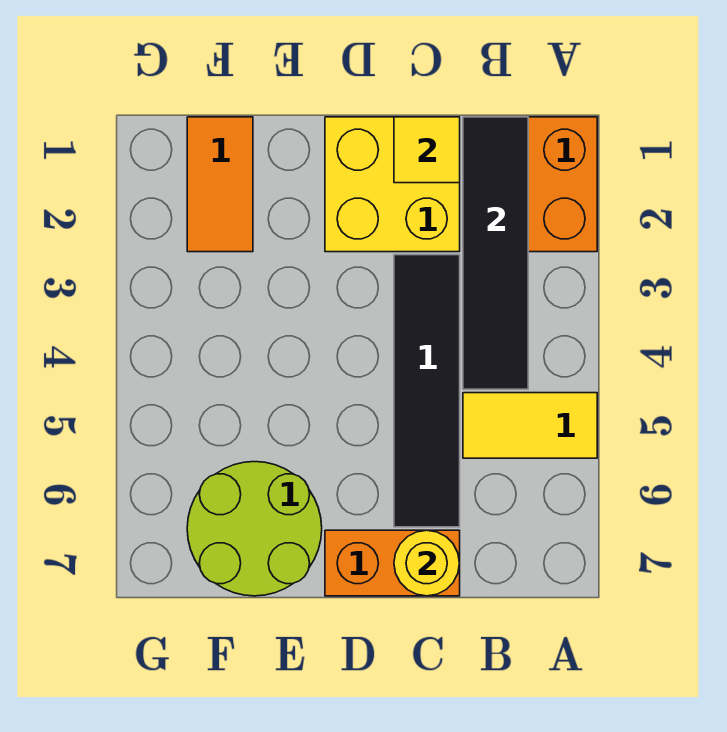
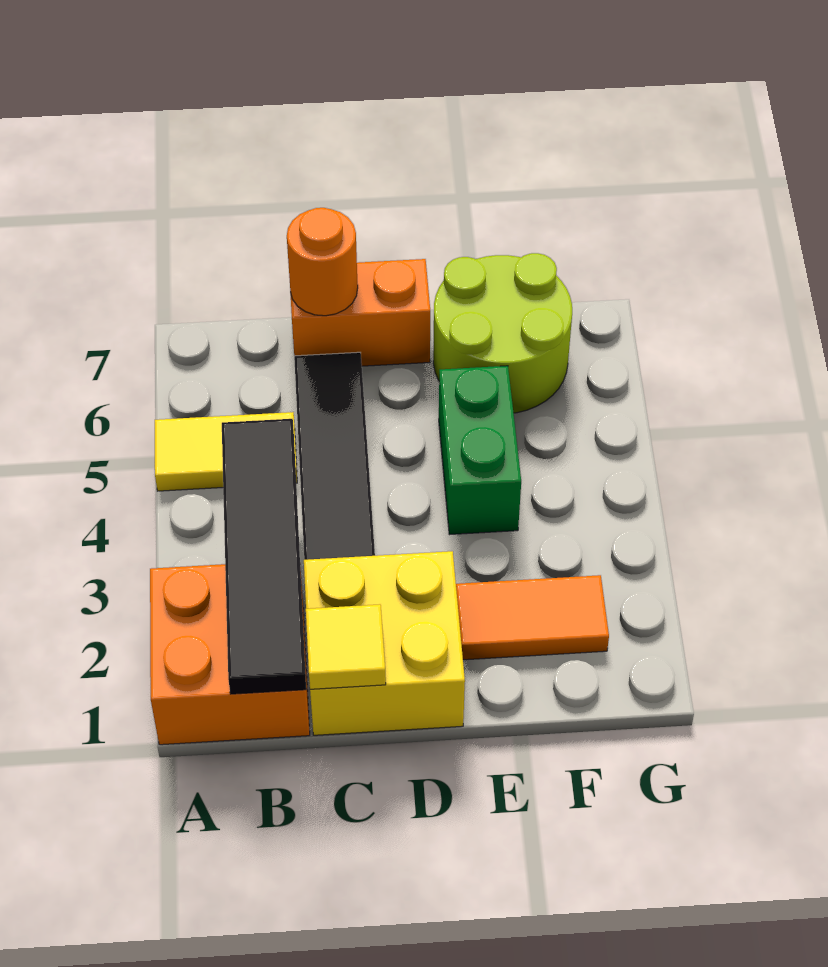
yellow 1x1 round brick [394,530,460,596] -> orange 1x1 round brick [287,208,358,316]
none -> green 1x2 brick [439,366,521,535]
orange 1x2 tile [187,117,253,252] -> orange 1x2 tile turned to [456,575,609,660]

